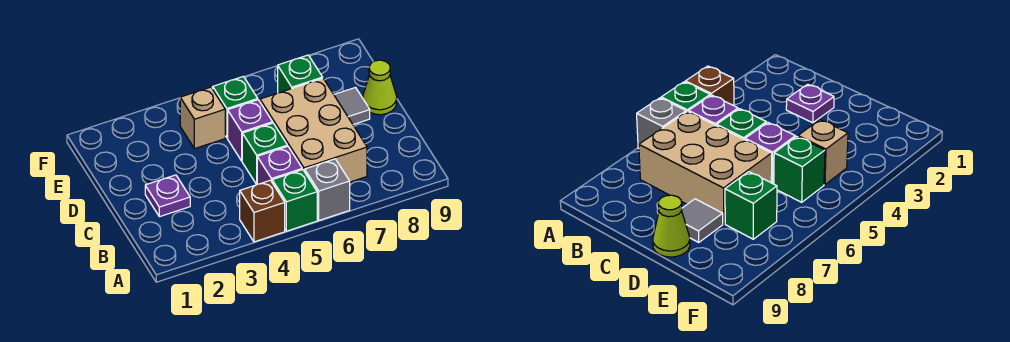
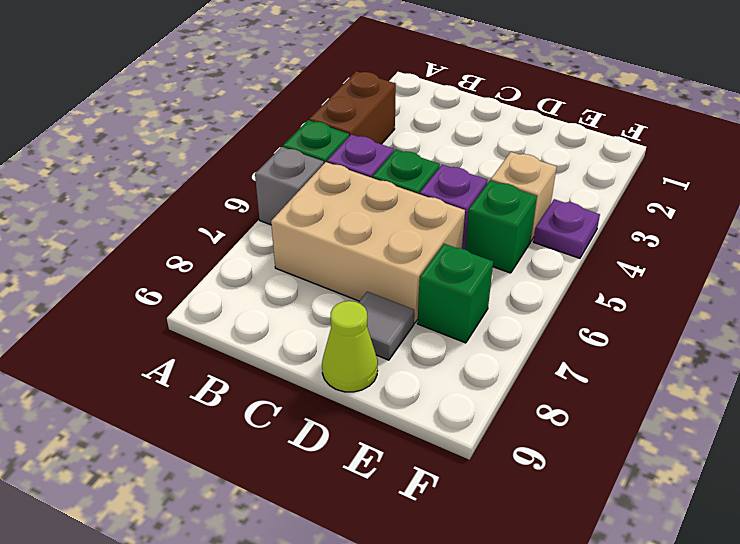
brown 1x1 brick [240,180,285,242] -> brown 1x2 brick [309,71,396,144]
purple 1x1 plate [145,175,190,217] -> purple 1x1 plate moved to [534,199,600,258]

